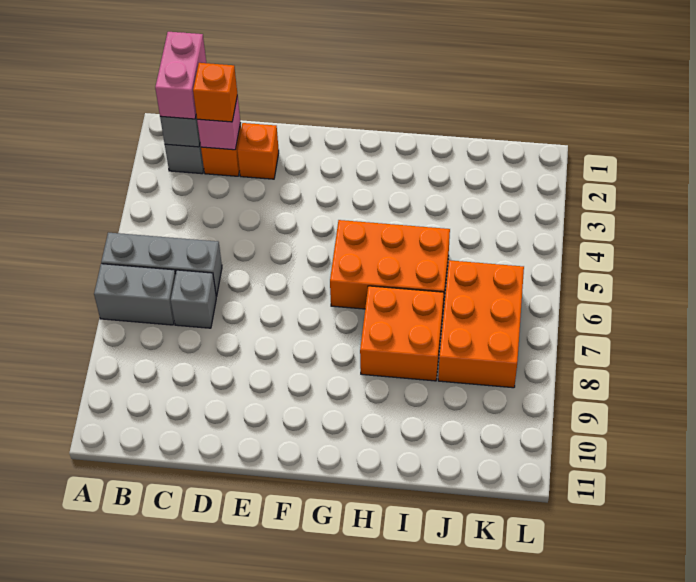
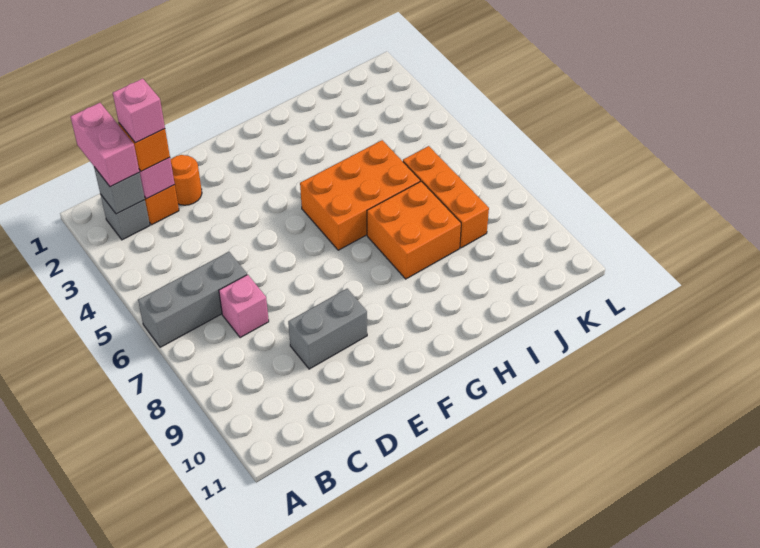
grey 1x2 brick [94,264,176,325] -> grey 1x2 brick moved to [288,289,367,369]
none -> pink 1x1 brick [113,79,165,143]
grey 1x1 brick [171,270,216,328] -> pink 1x1 brick [219,275,269,338]
orange 1x1 brick [237,123,279,179] -> orange 1x1 round brick [171,155,202,205]
orange 2x3 brick [438,260,524,388] -> orange 1x3 brick [403,146,489,248]

